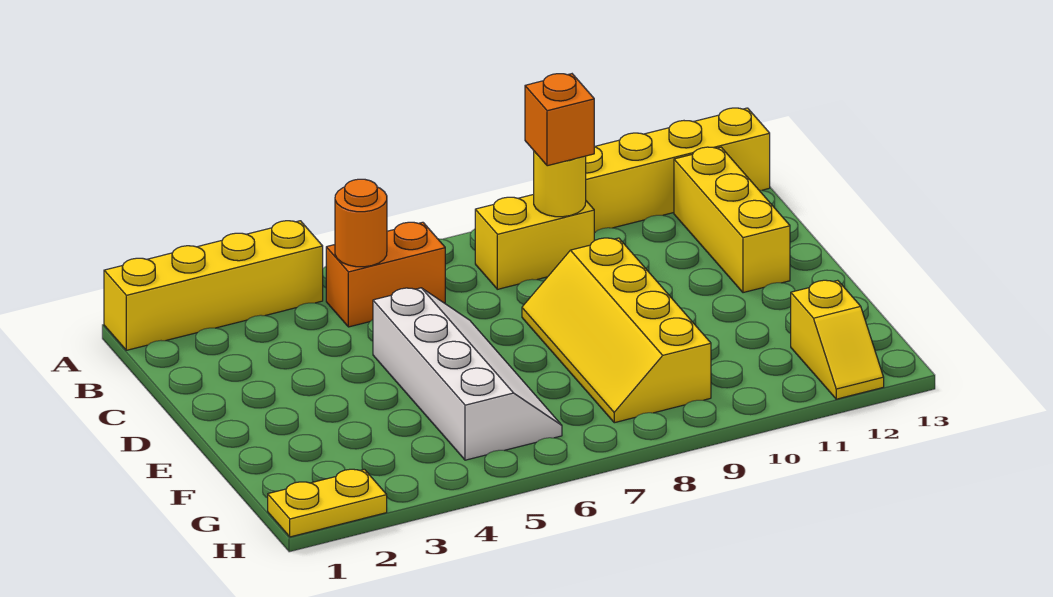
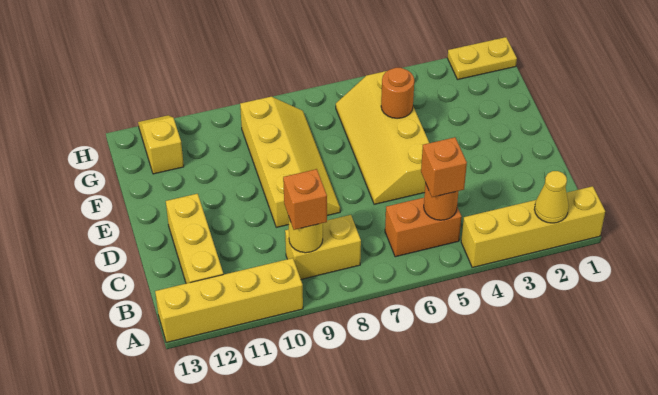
none -> yellow 1x1 cone [534,171,569,223]
none -> orange 1x1 brick [421,137,467,197]
white 2x4 slope [373,288,562,460] -> yellow 2x4 slope [336,71,429,204]
none -> orange 1x1 round brick [381,68,414,118]

